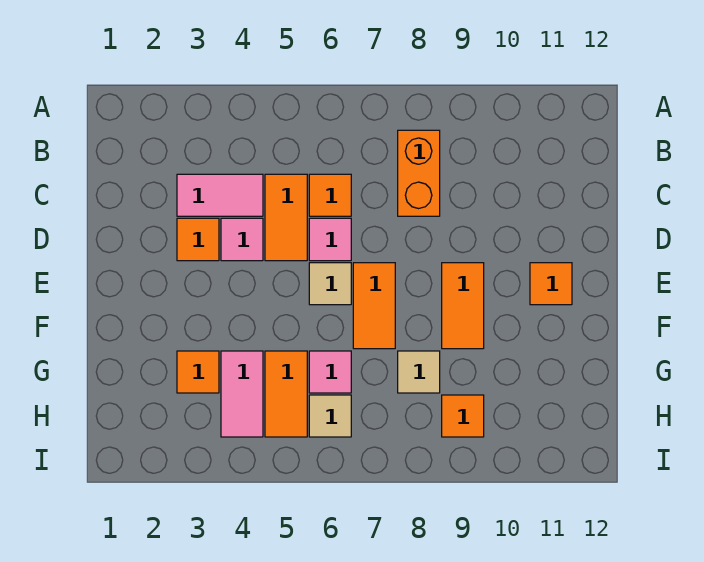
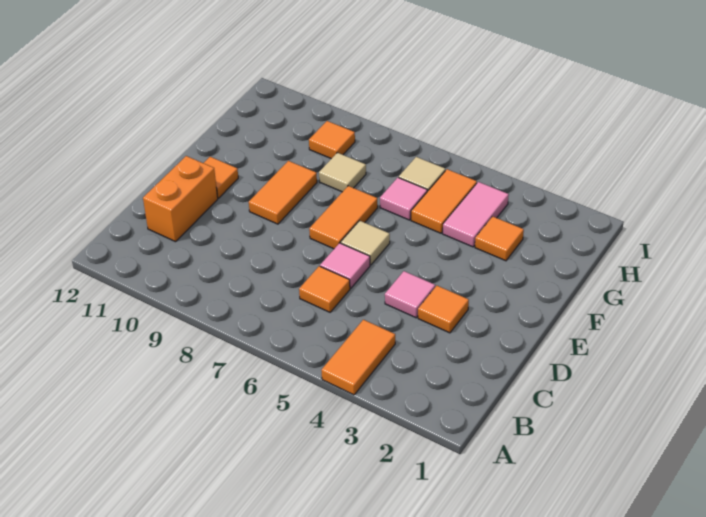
orange 1x2 brick [398,130,440,216] -> orange 1x2 brick moved to [143,156,218,242]
pink 1x2 tile [177,174,263,216] -> none
orange 1x2 tile [265,174,307,261] -> orange 1x2 tile moved to [322,320,395,395]

